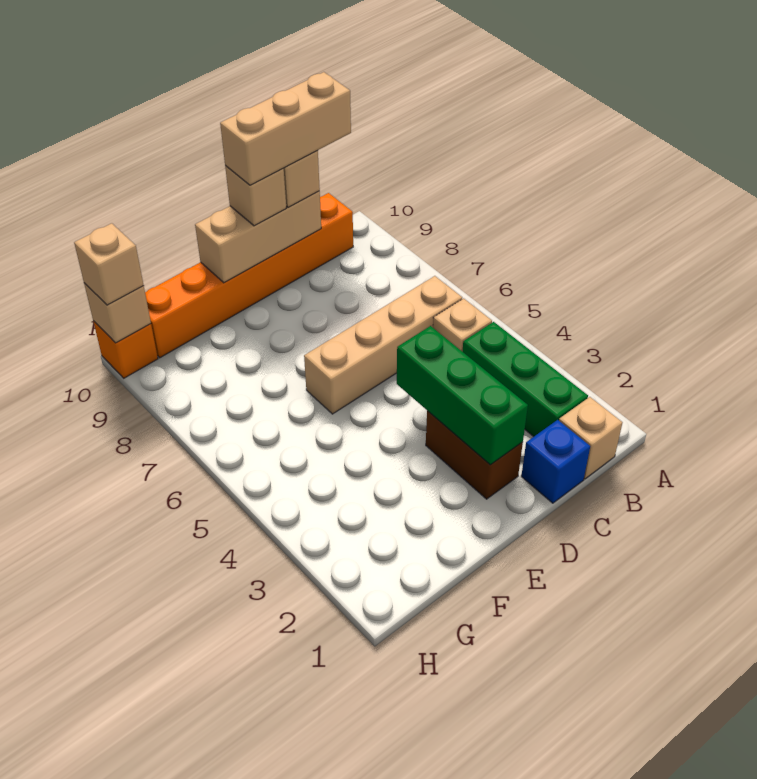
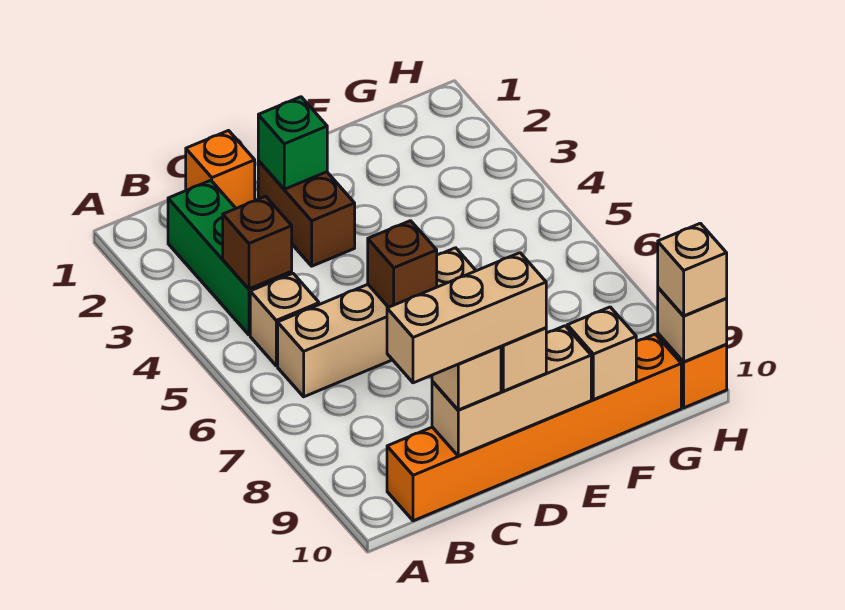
tan 1x1 brick [559,397,622,479] -> tan 1x1 brick moved to [567,307,636,400]
none -> brown 1x1 brick [223,196,292,289]
blue 1x1 brick [521,420,590,503] -> orange 1x1 brick [186,131,255,208]
green 1x3 brick [397,326,528,465] -> green 1x1 brick [258,97,327,189]
none -> brown 1x1 brick [368,221,437,307]

